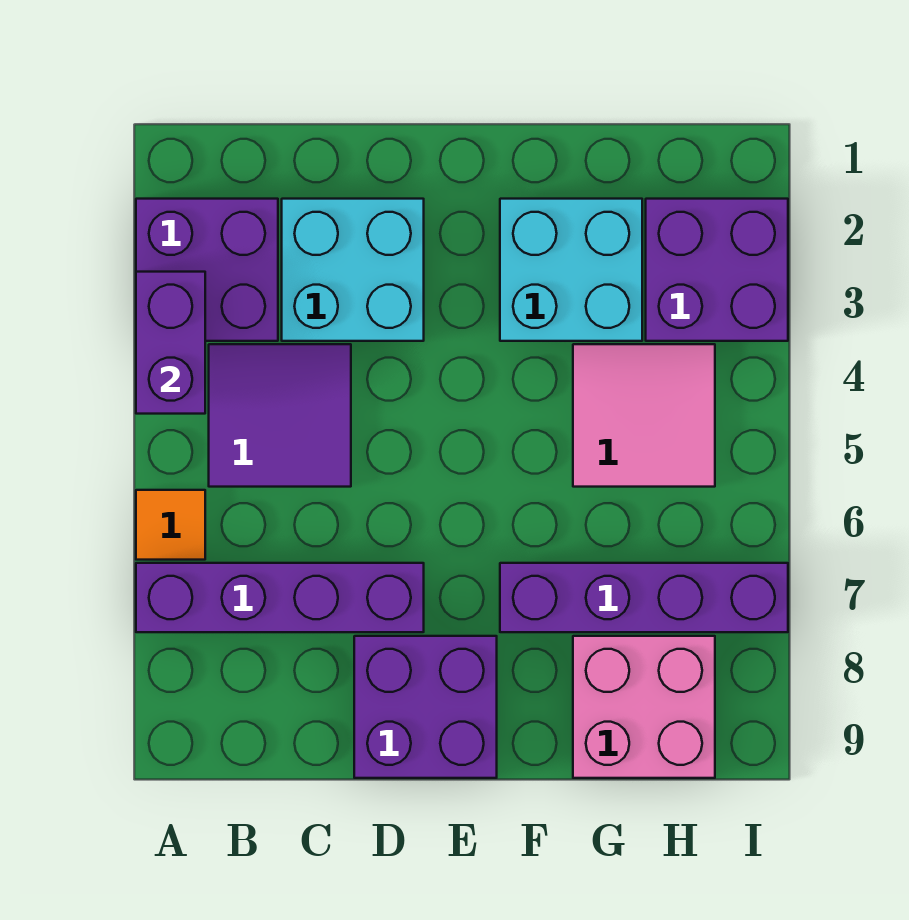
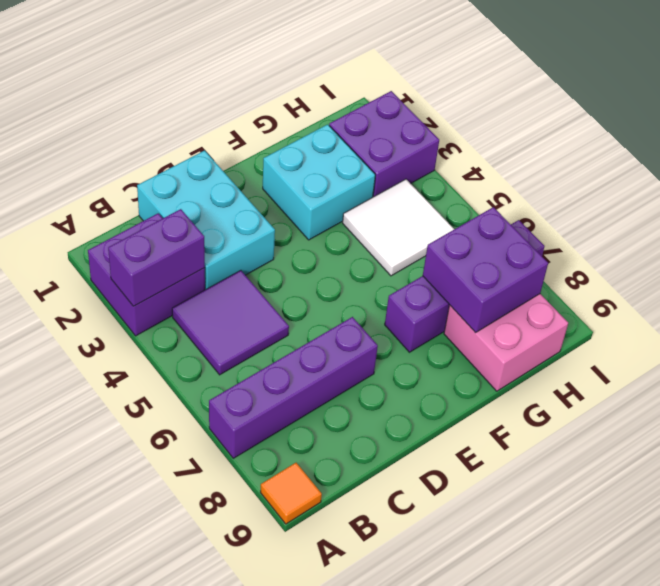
purple 1x2 brick [136,272,205,414] -> purple 1x2 brick turned to [108,209,205,306]
orange 1x1 tile [136,490,205,560] -> orange 1x1 tile moved to [260,463,322,524]
cyan 2x2 brick [282,199,424,341] -> cyan 2x3 brick [137,150,275,290]
purple 2x2 brick [354,636,497,778] -> purple 2x2 brick moved to [423,207,548,333]
pink 2x2 tile [573,344,715,487] -> white 2x2 tile [343,179,454,276]

